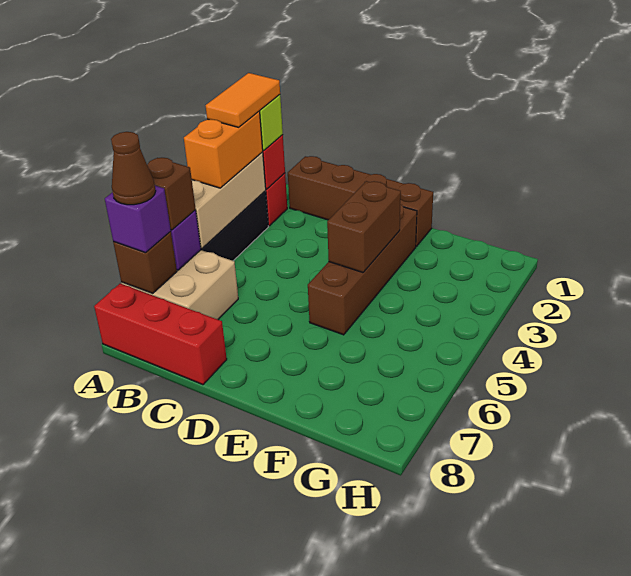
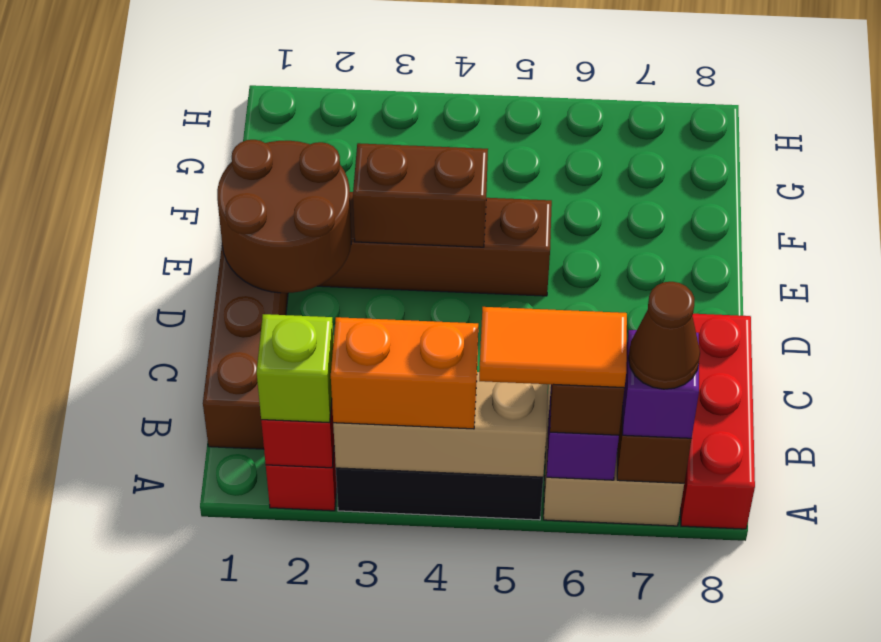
orange 1x2 tile [206,73,280,127] -> orange 1x2 tile moved to [479,307,627,388]
none -> brown 2x2 round brick [217,140,351,293]

